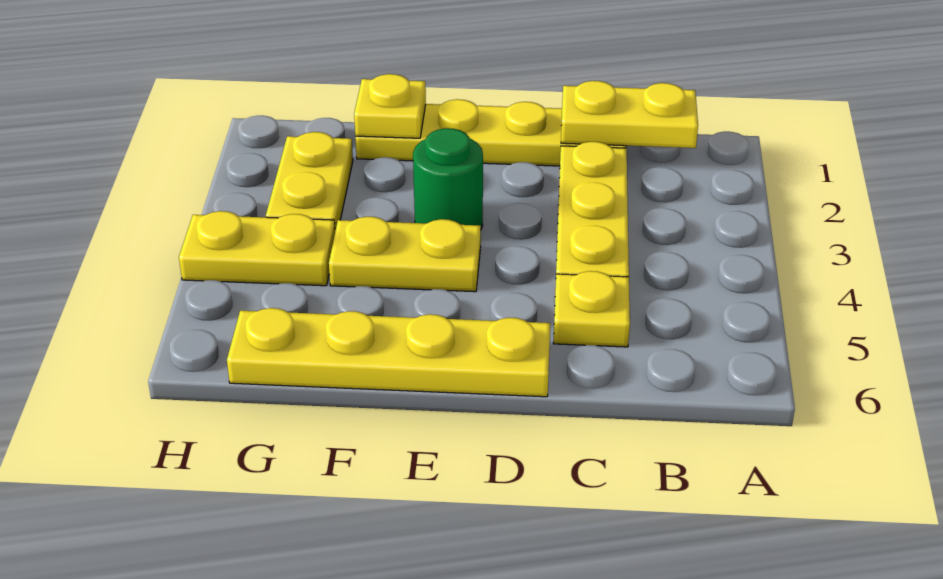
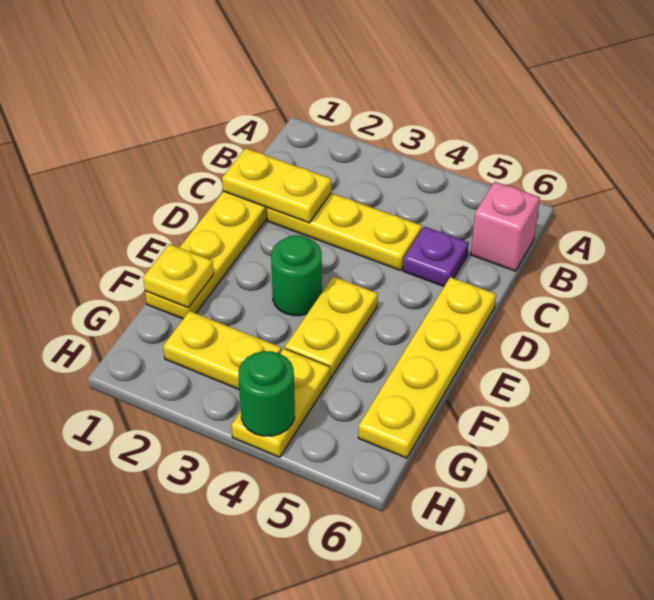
yellow 1x2 plate [561,81,698,148] -> yellow 1x2 plate turned to [222,148,331,223]
none -> pink 1x1 brick [471,182,540,271]
yellow 1x1 plate [553,271,630,347] -> purple 1x1 plate [403,227,469,286]
none -> green 1x1 round brick [238,351,295,436]

